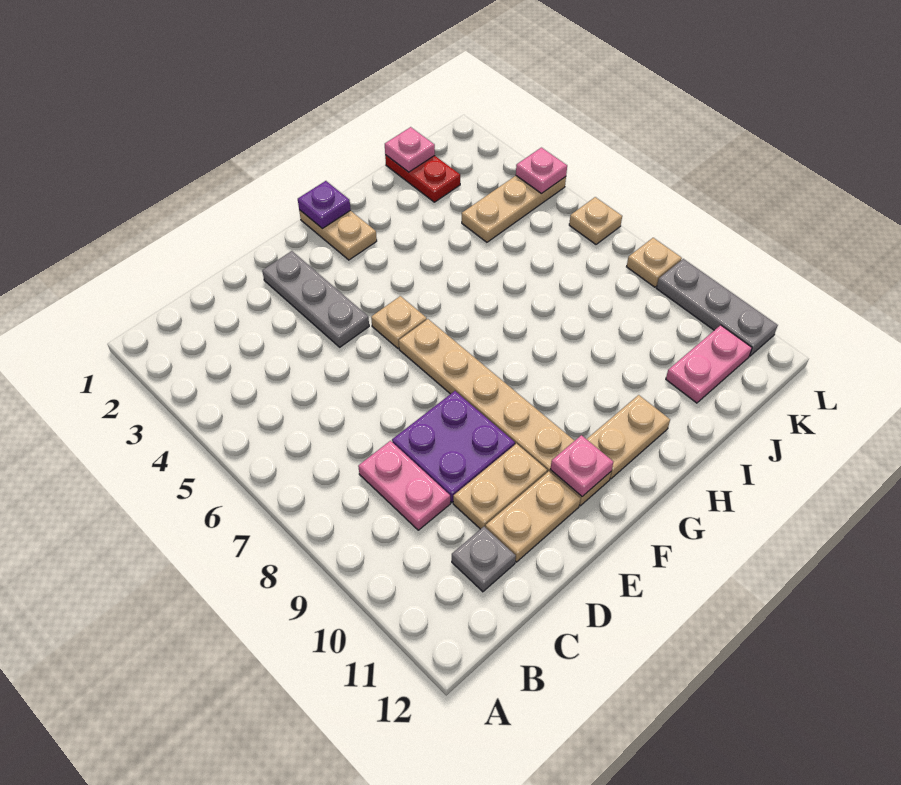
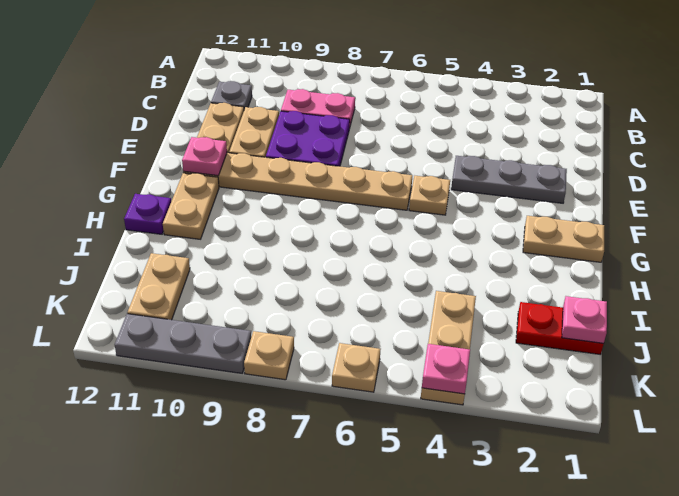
purple 1x1 plate [298,181,351,228] -> purple 1x1 plate moved to [124,194,171,234]
pink 1x2 plate [666,325,752,403] -> tan 1x2 plate [127,253,190,320]

